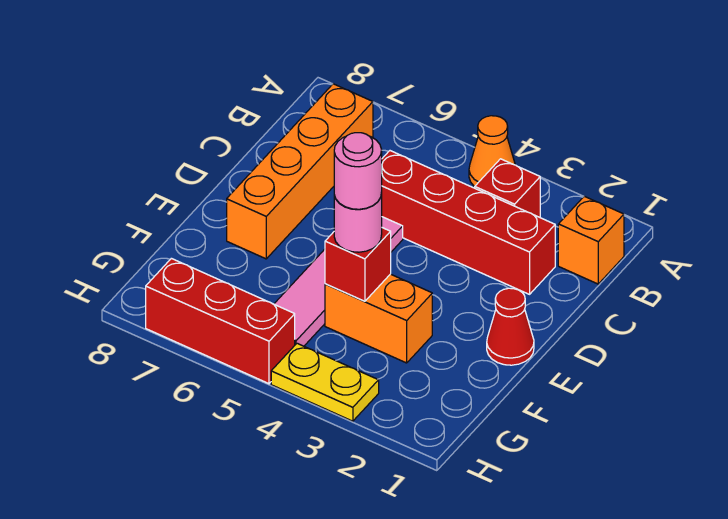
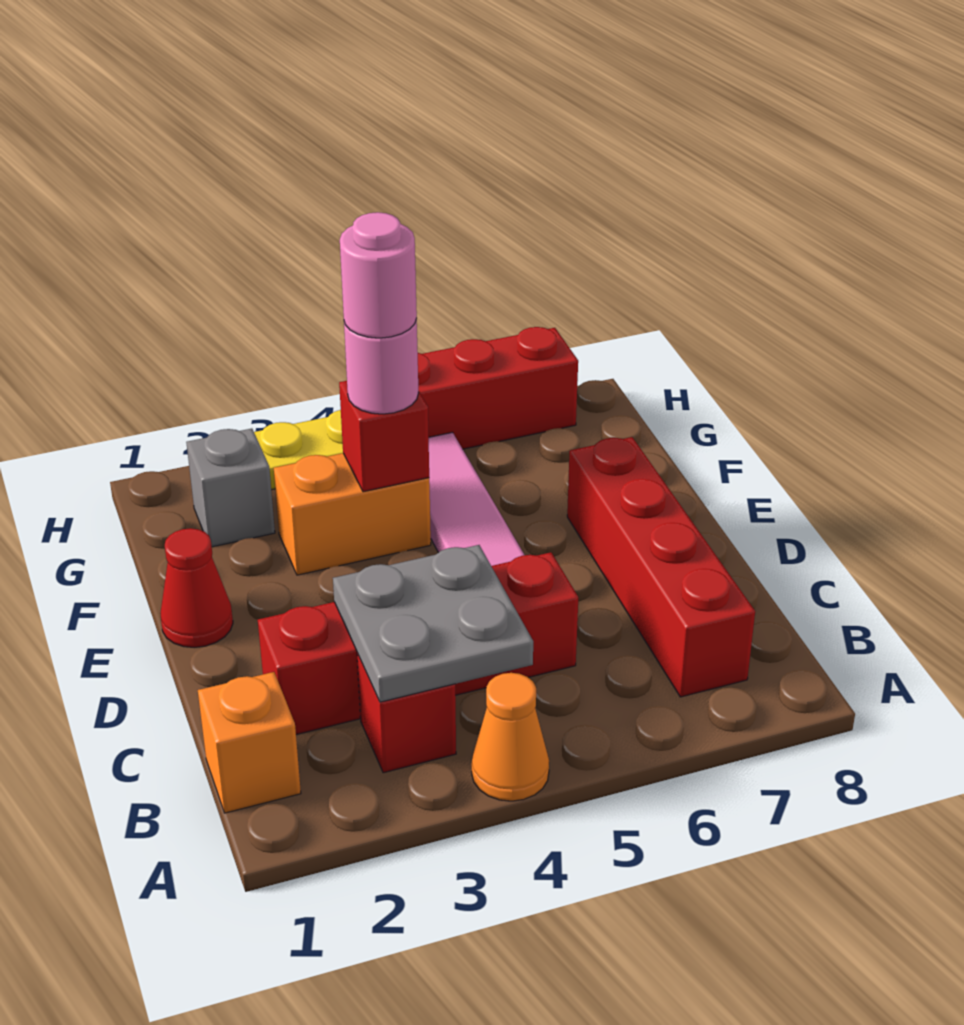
none -> grey 2x2 plate [333,545,533,702]
orange 1x4 brick [227,84,373,259] -> red 1x4 brick [567,437,755,697]
none -> grey 1x1 brick [186,429,275,547]

